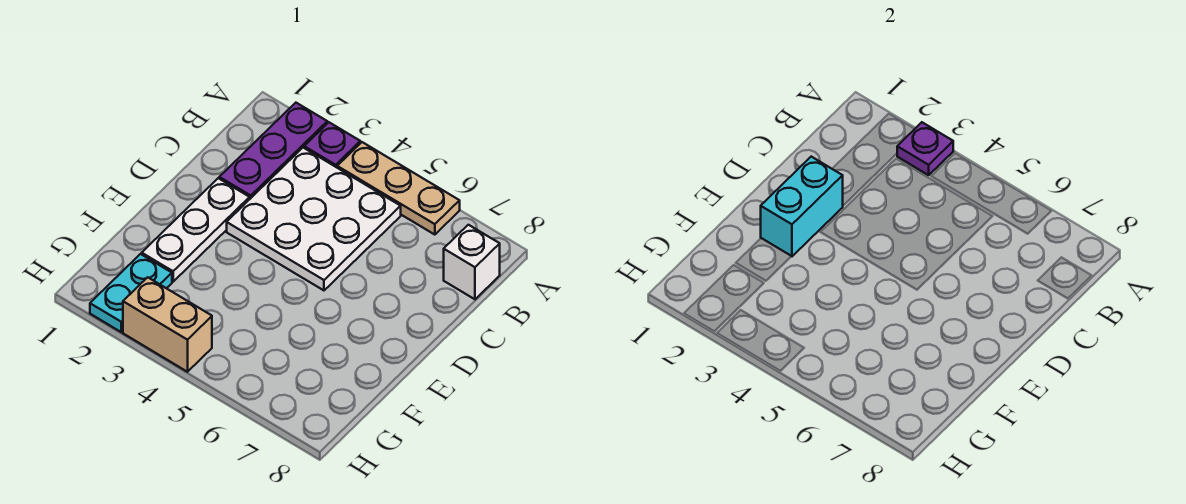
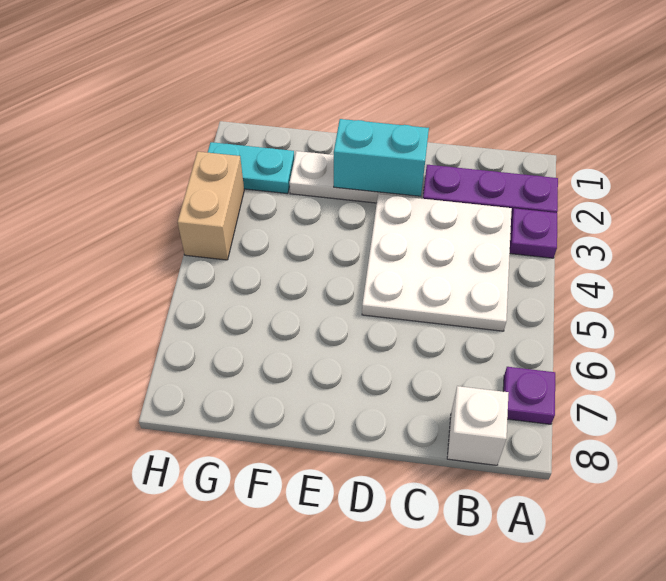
purple 1x1 plate [897,122,953,175] -> purple 1x1 plate moved to [503,367,555,424]
tan 1x3 plate [337,142,460,235] -> none

